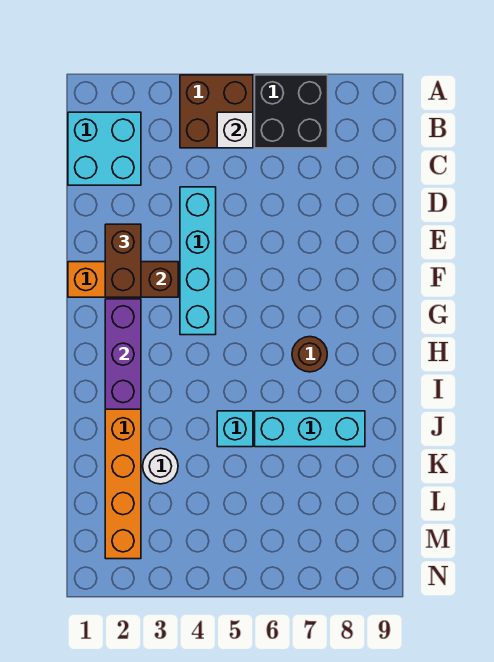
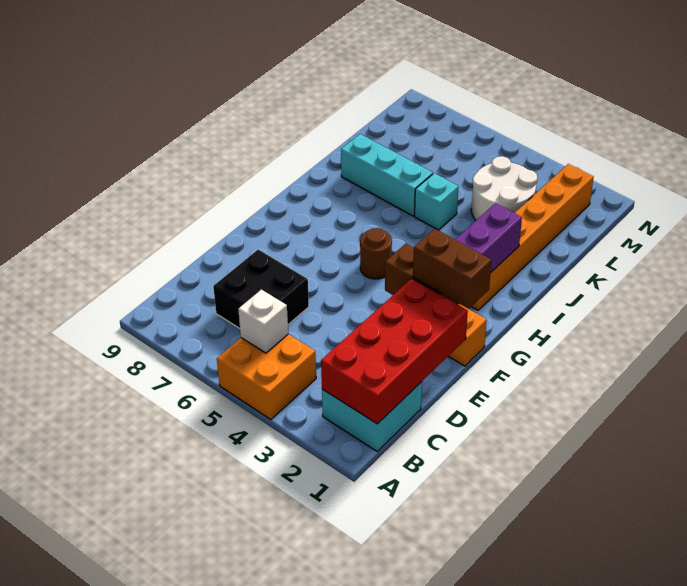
brown 2x2 brick [180,75,253,148] -> orange 2x2 brick [217,334,316,420]
black 2x2 brick [255,75,328,148] -> black 2x2 brick moved to [213,250,309,328]
none -> red 2x4 brick [321,279,468,424]
cyan 1x4 brick [180,187,216,335] -> none
brown 1x2 brick [105,224,141,297] -> brown 1x2 brick turned to [413,229,491,309]
brown 1x1 round brick [292,337,327,372] -> brown 1x1 round brick moved to [360,228,392,279]
white 1x1 round brick [143,449,178,484] -> white 2x2 round brick [471,156,537,220]

